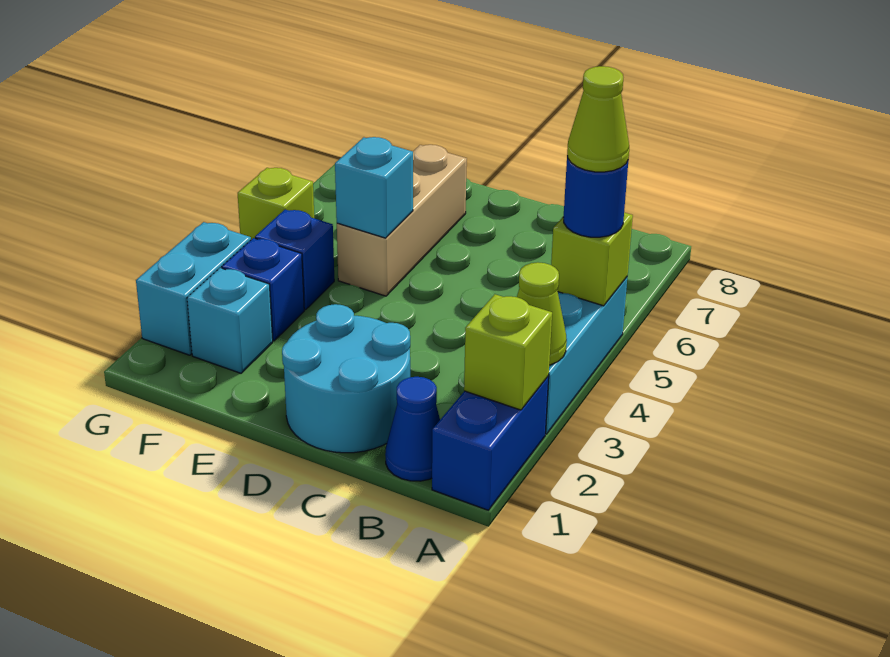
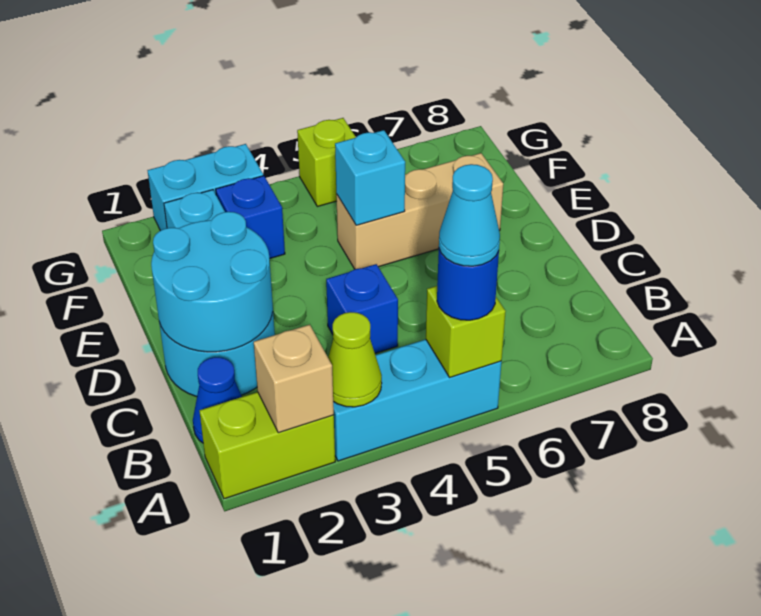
blue 1x2 brick [432,376,549,510] -> lime 1x2 brick [199,392,335,499]
lime 1x1 brick [464,294,552,410] -> tan 1x1 brick [254,325,334,433]
lime 1x1 cone [567,66,629,172] -> cyan 1x1 cone [439,164,500,266]
none -> cyan 2x2 round brick [151,212,273,352]
blue 1x1 brick [255,210,334,310] -> blue 1x1 brick moved to [326,264,398,353]

